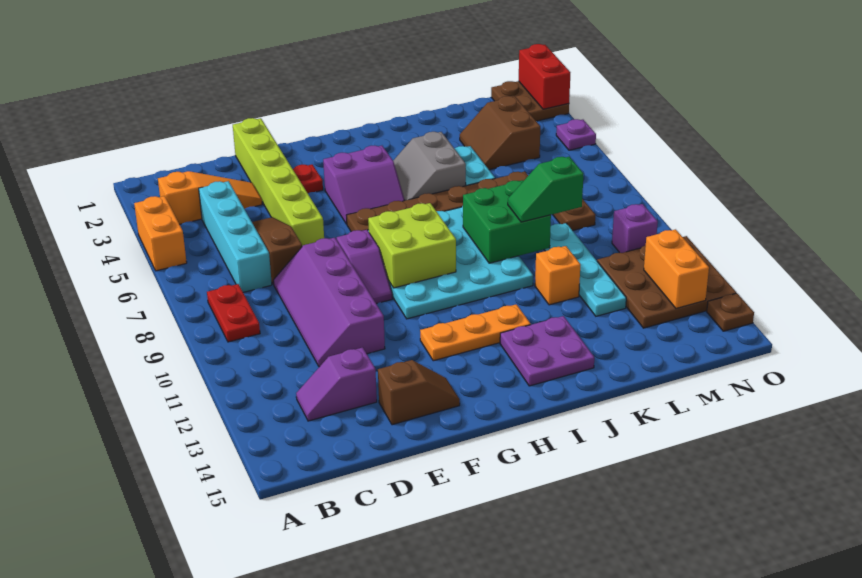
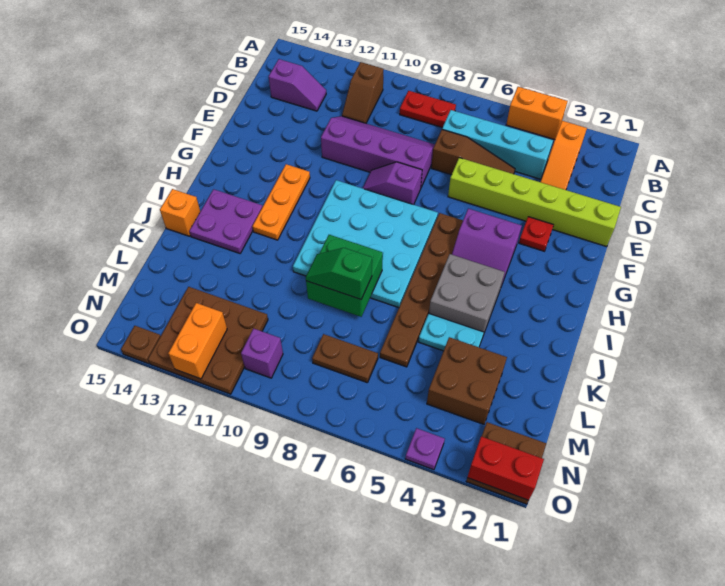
purple 1x2 slope [296,347,377,421] -> purple 1x2 slope turned to [269,59,326,111]
brown 1x2 slope [378,360,460,425] -> brown 1x2 slope moved to [342,62,384,123]
purple 2x2 slope [323,145,405,224] -> purple 2x2 slope turned to [452,209,522,286]
lime 2x2 brick [368,203,456,288] -> none
grey 2x2 slope [393,132,466,200] -> grey 2x2 brick [429,254,505,335]
green 1x2 slope [508,157,584,222] -> green 1x2 slope turned to [306,248,372,299]
orange 1x1 brick [535,246,580,305] -> orange 1x1 brick moved to [160,189,200,236]
brown 2x2 slope [460,96,540,170] -> brown 2x2 brick [427,337,507,424]
cyan 1x4 plate [544,223,626,316] -> none
orange 1x2 brick [644,229,709,309] -> orange 1x2 brick turned to [168,303,227,379]

